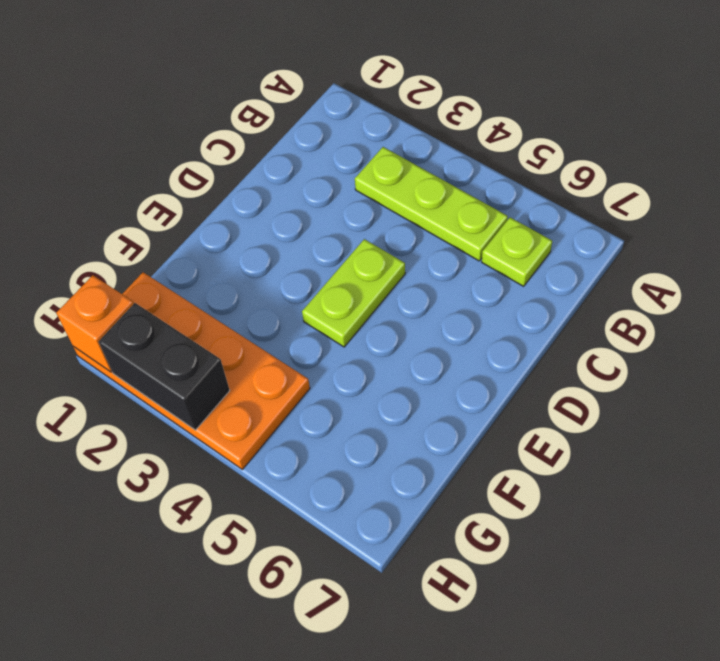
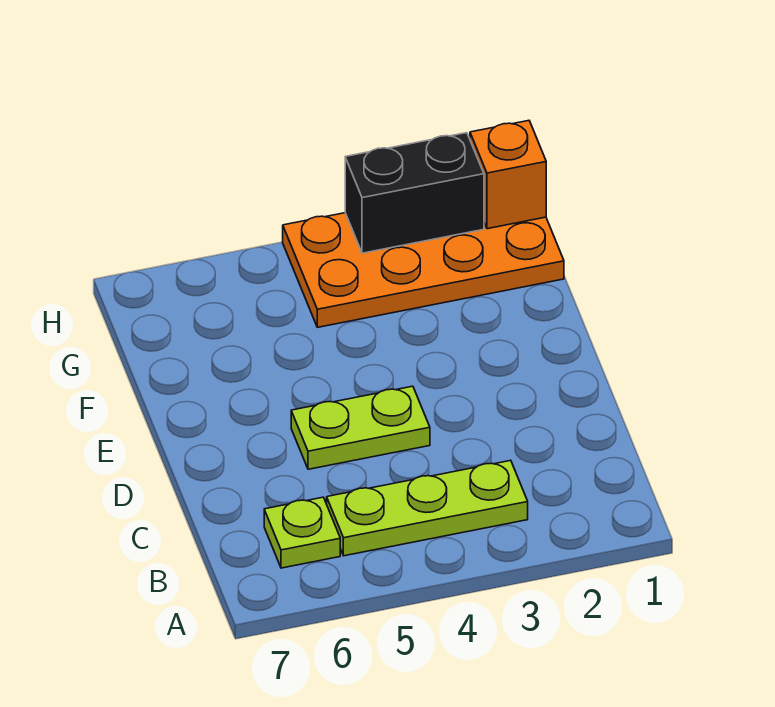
lime 1x2 plate [302,239,405,347] -> lime 1x2 plate turned to [291,386,430,469]

